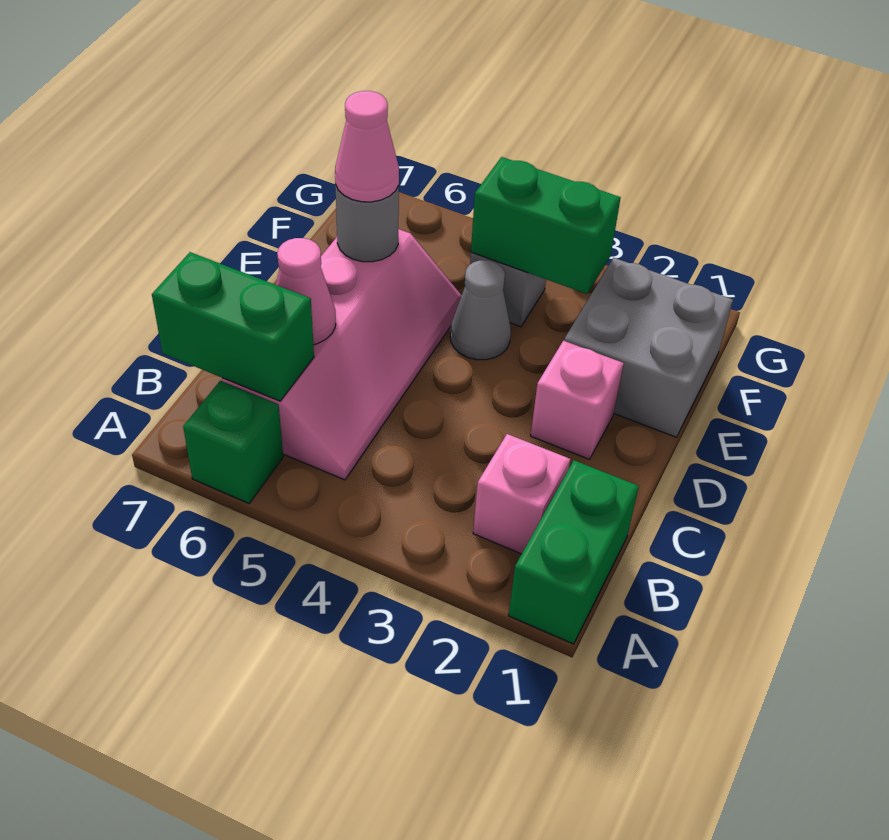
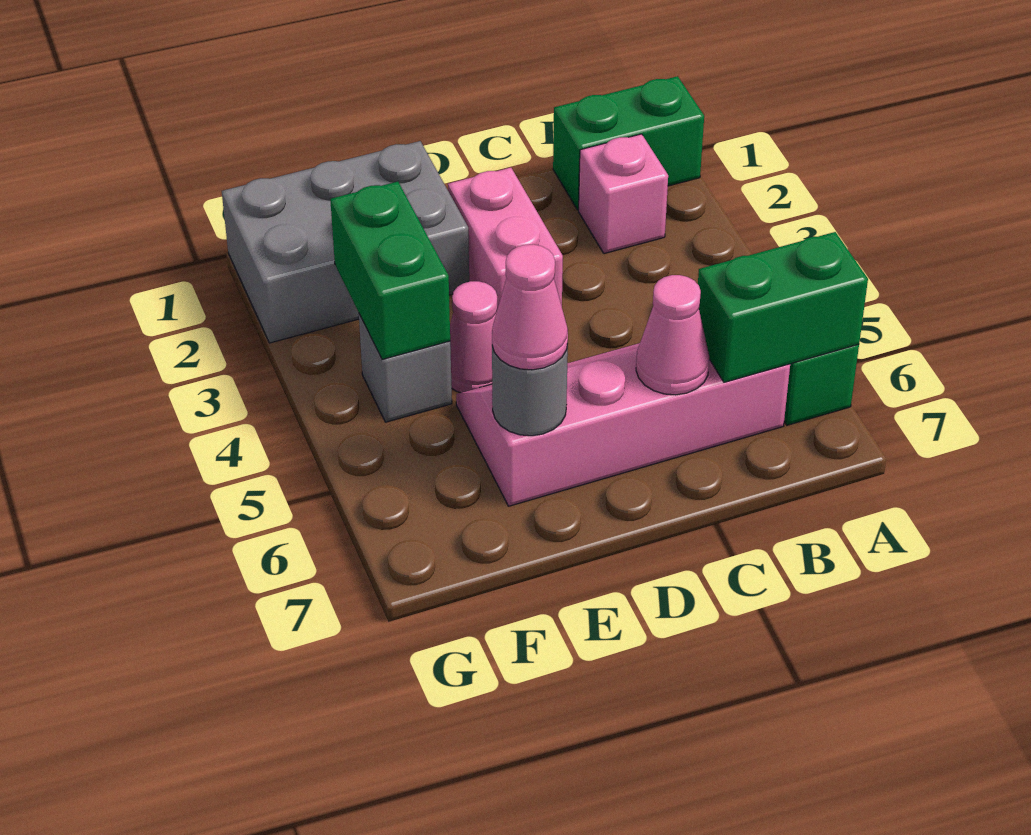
green 1x2 brick [152,252,314,401] -> green 1x2 brick turned to [698,232,868,382]
pink 1x1 brick [531,341,624,459] -> pink 1x2 brick [448,168,563,309]
grey 2x2 brick [564,258,733,437] -> grey 2x3 brick [222,141,469,343]
grey 1x1 cone [450,260,511,360] -> pink 1x1 cone [450,281,497,393]

